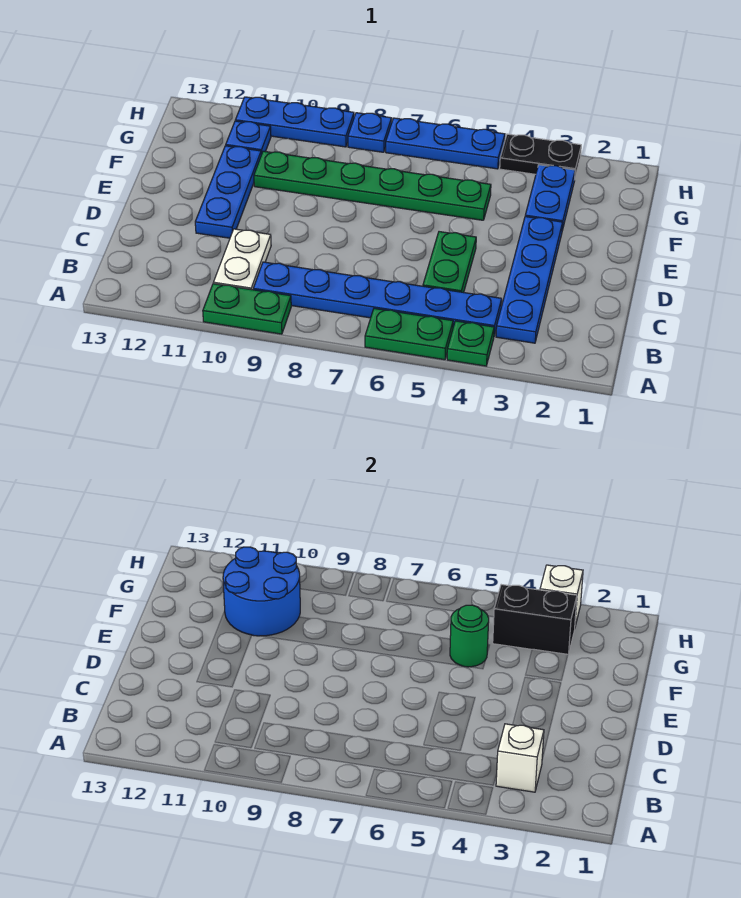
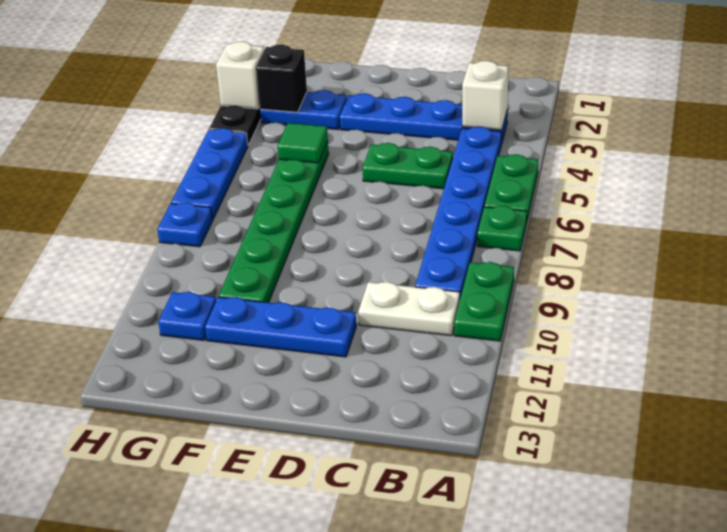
green 1x1 plate [447,321,494,366] -> green 1x1 plate moved to [477,206,527,251]
green 1x1 round brick [450,605,489,667] -> green 1x1 tile [278,123,328,163]
blue 2x2 round brick [223,547,300,636] -> none
black 1x2 brick [493,585,577,654] -> black 1x1 brick [256,45,307,112]
blue 1x3 plate [235,97,354,147] -> none

